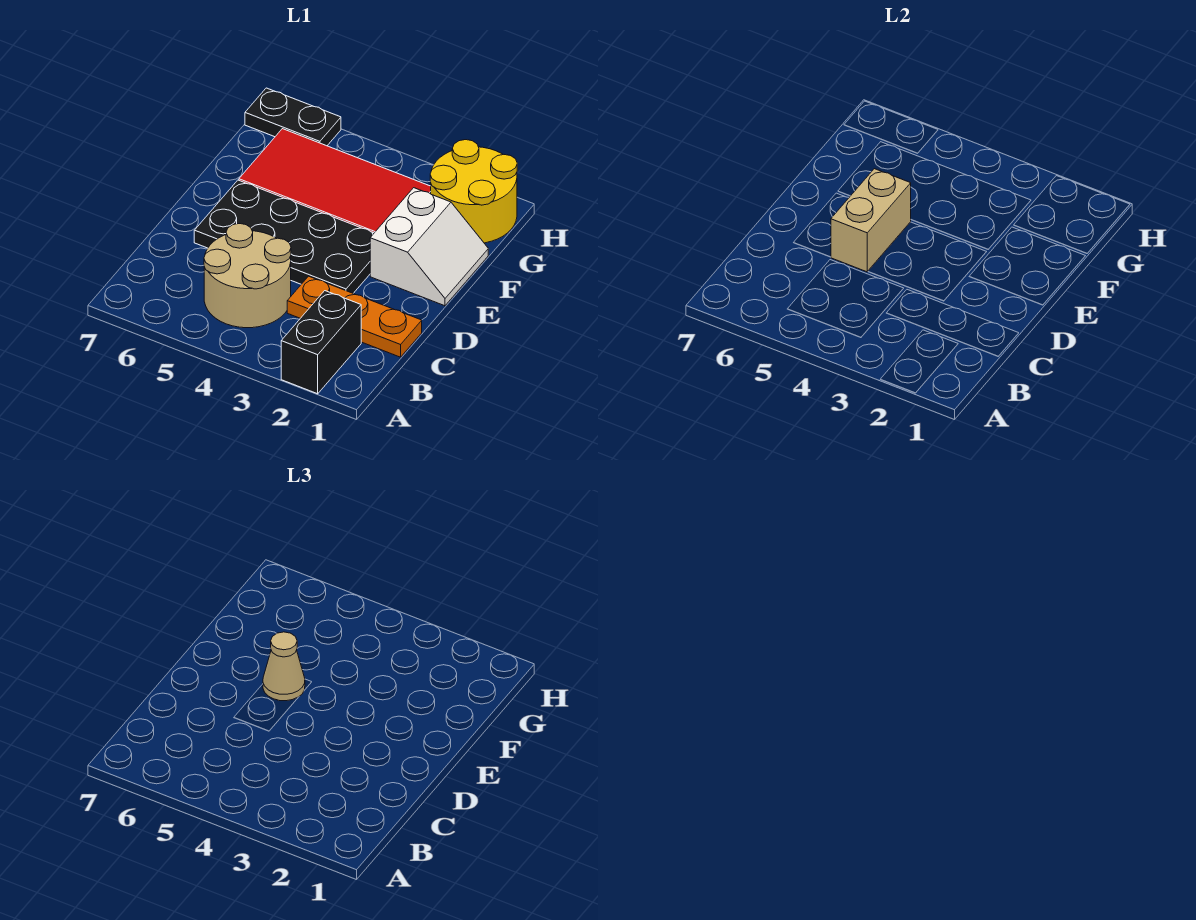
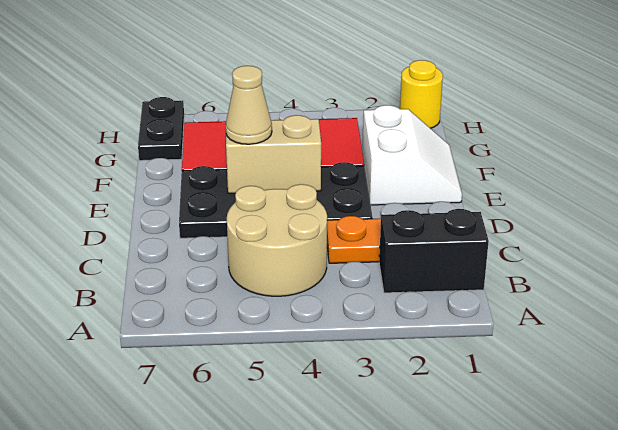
black 1x2 brick [281,291,361,394] -> black 1x2 brick turned to [379,209,489,293]
tan 1x2 brick [831,169,911,272] -> tan 1x2 brick turned to [226,115,321,193]
yellow 2x2 round brick [430,140,517,243] -> yellow 1x1 round brick [400,60,443,128]
black 1x2 plate [245,88,341,146] -> black 1x2 plate turned to [138,97,184,161]

